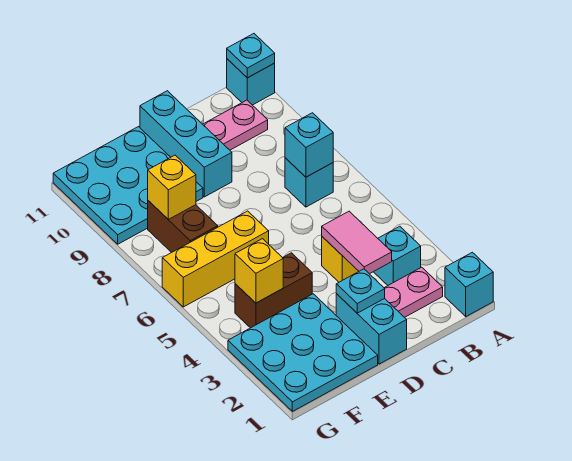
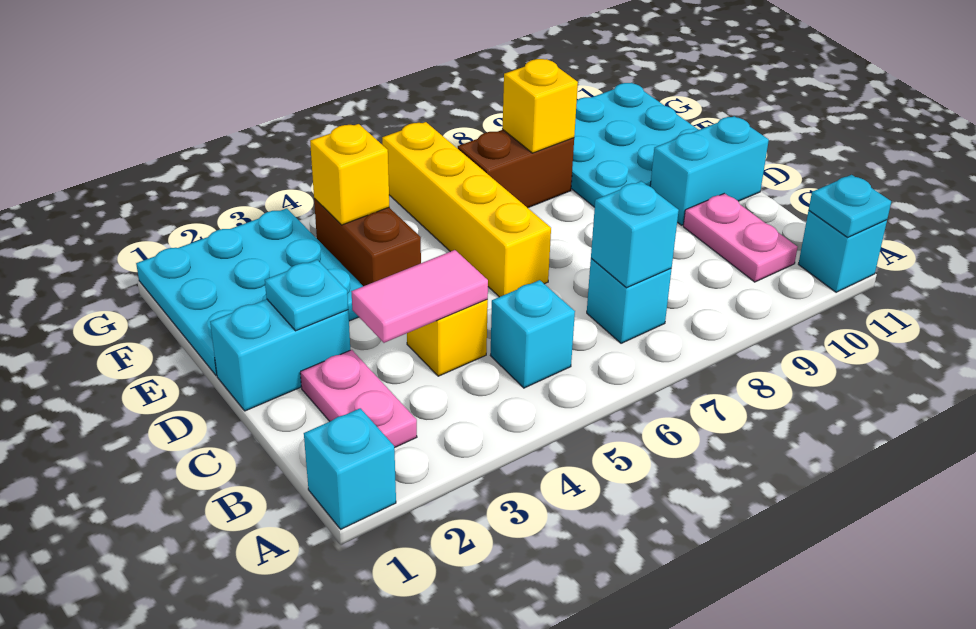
cyan 1x1 brick [374,226,421,285] -> cyan 1x1 brick moved to [490,280,575,388]
cyan 1x3 brick [140,91,232,197] -> cyan 1x2 brick [650,116,769,225]
yellow 1x3 brick [162,211,269,307] -> yellow 1x4 brick [382,122,551,297]

